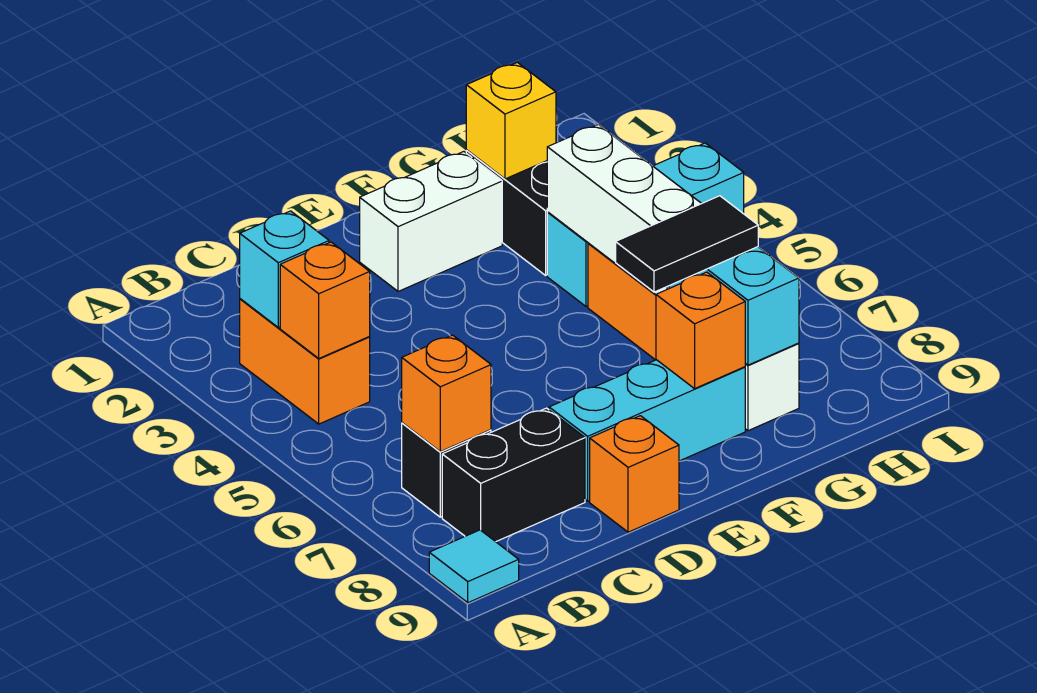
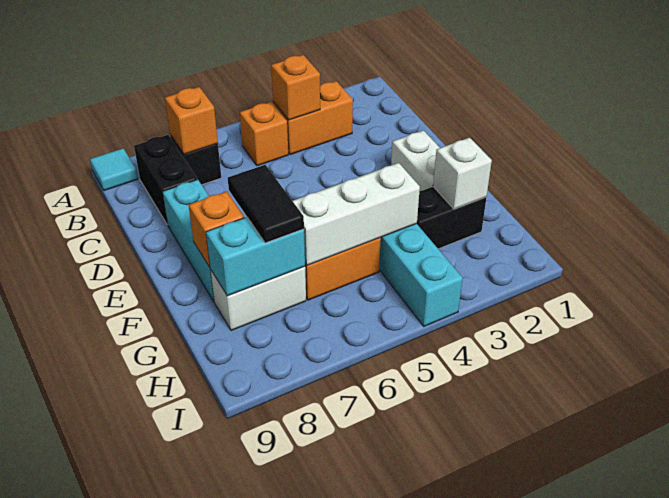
cyan 1x1 brick [240,211,329,327] -> none
orange 1x1 brick [590,416,679,532] -> orange 1x1 brick moved to [240,102,288,166]
yellow 1x1 brick [466,62,556,179] -> white 1x1 brick [433,138,492,209]

